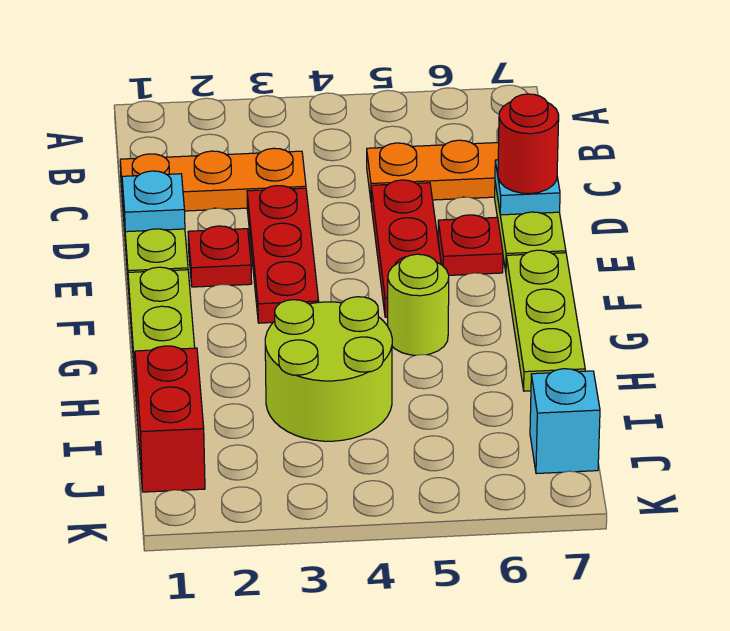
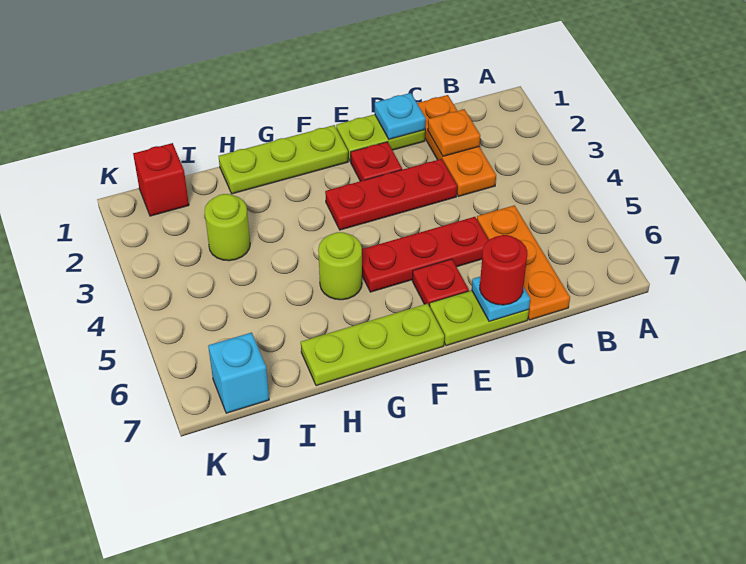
none -> orange 1x1 plate [428,109,480,156]
lime 2x2 round brick [265,297,392,441] -> lime 1x1 round brick [205,194,250,261]
red 1x2 brick [135,346,205,492] -> red 1x1 brick [133,143,189,216]

